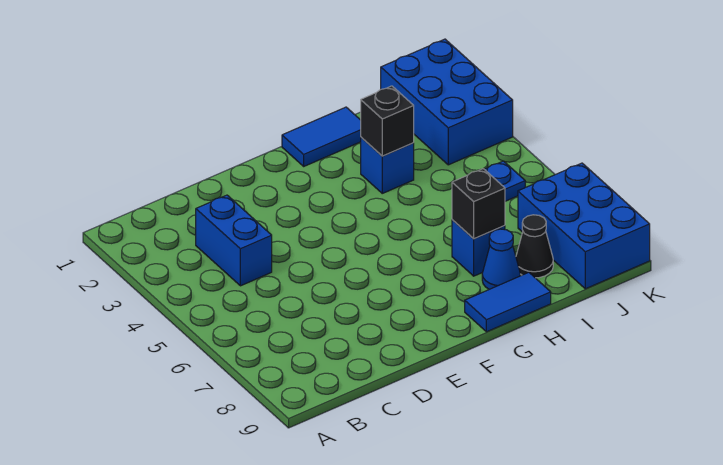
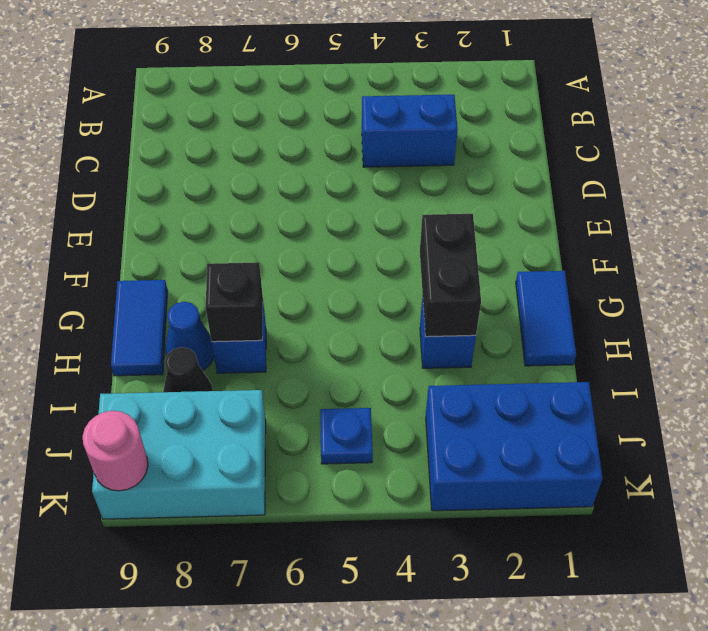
black 1x1 brick [361,86,414,156] -> black 1x2 brick [420,214,481,337]
blue 2x3 brick [518,163,650,289] -> cyan 2x3 brick [92,390,266,519]
none -> pink 1x1 round brick [83,411,148,491]

